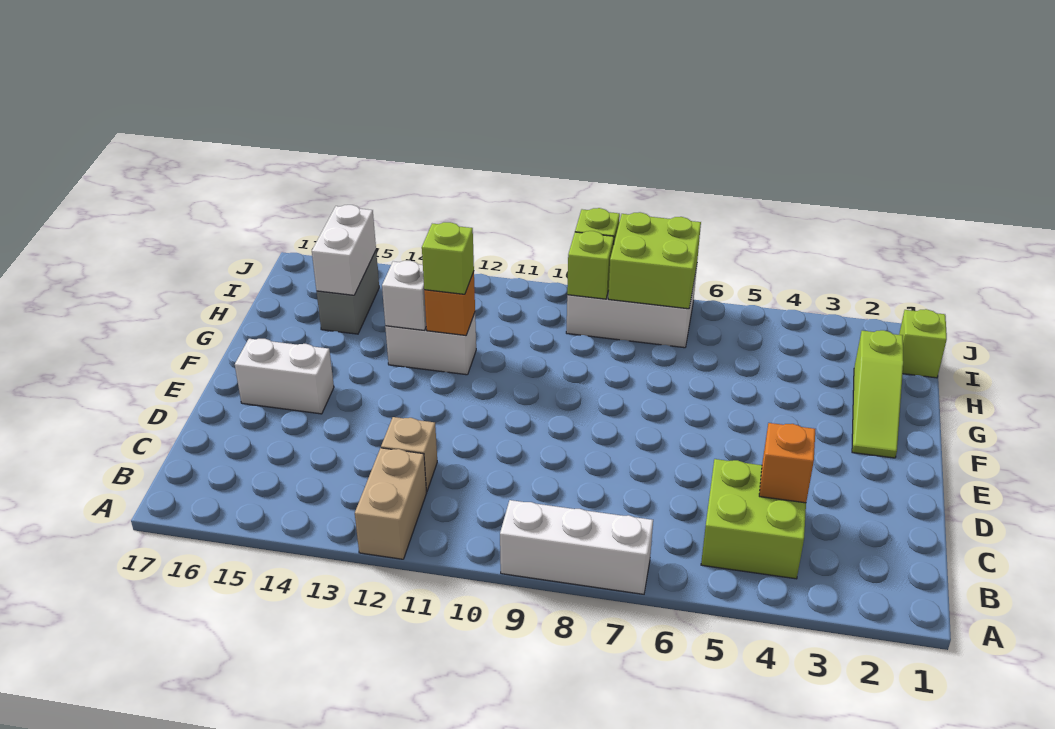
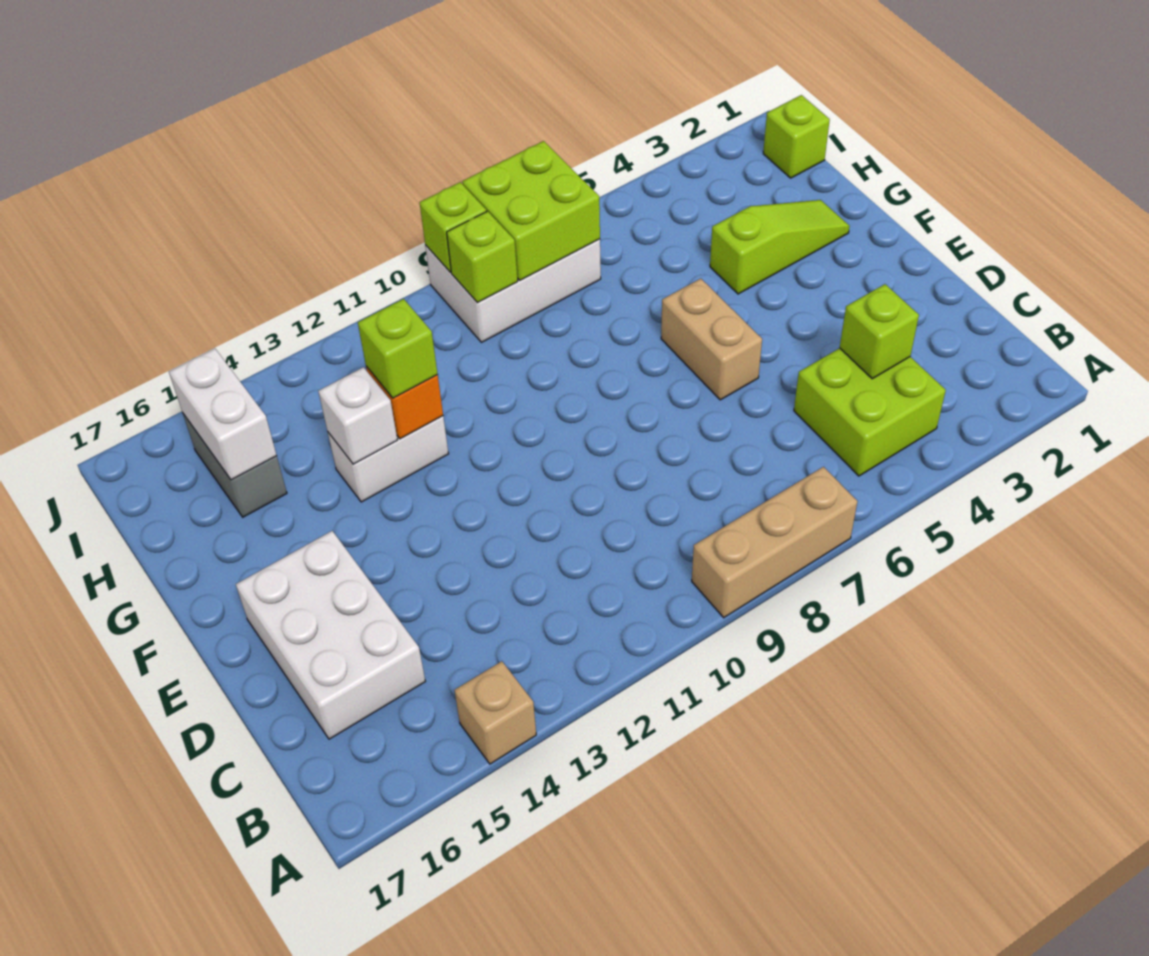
white 1x3 brick [500,500,653,594] -> tan 1x3 brick [692,467,857,618]
tan 1x2 brick [355,448,427,559] -> tan 1x2 brick moved to [661,278,762,400]
orange 1x1 brick [759,423,815,503] -> lime 1x1 brick [840,284,919,379]
tan 1x1 brick [381,417,437,492] -> tan 1x1 brick moved to [454,661,536,764]
white 1x2 brick [235,339,334,414] -> white 2x3 brick [236,531,425,739]
lime 1x3 slope [852,330,903,458] -> lime 1x3 slope turned to [710,200,850,294]

